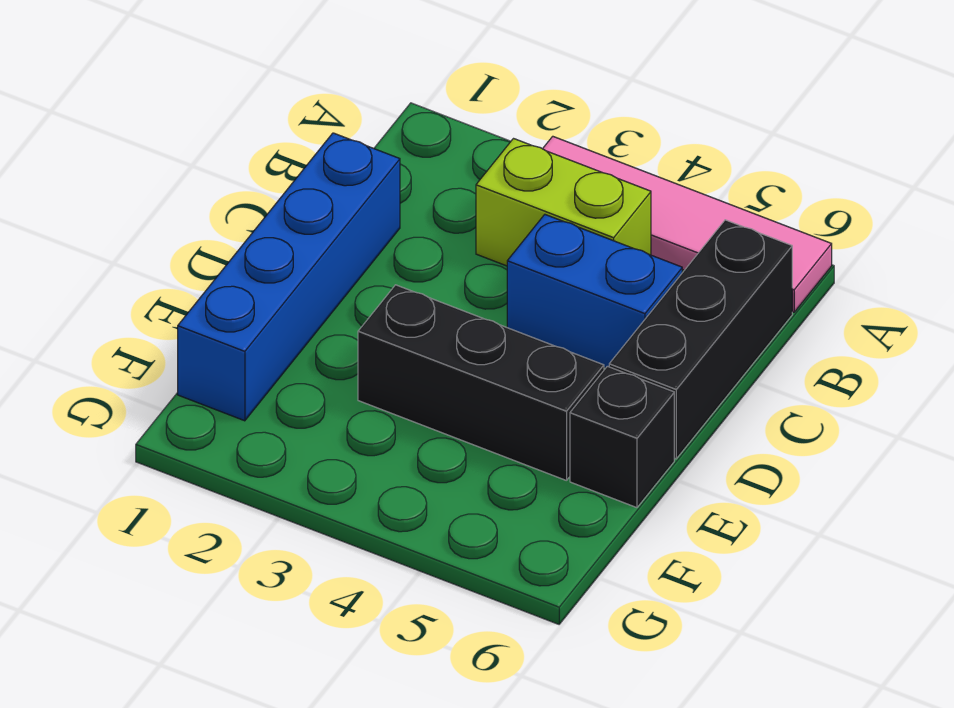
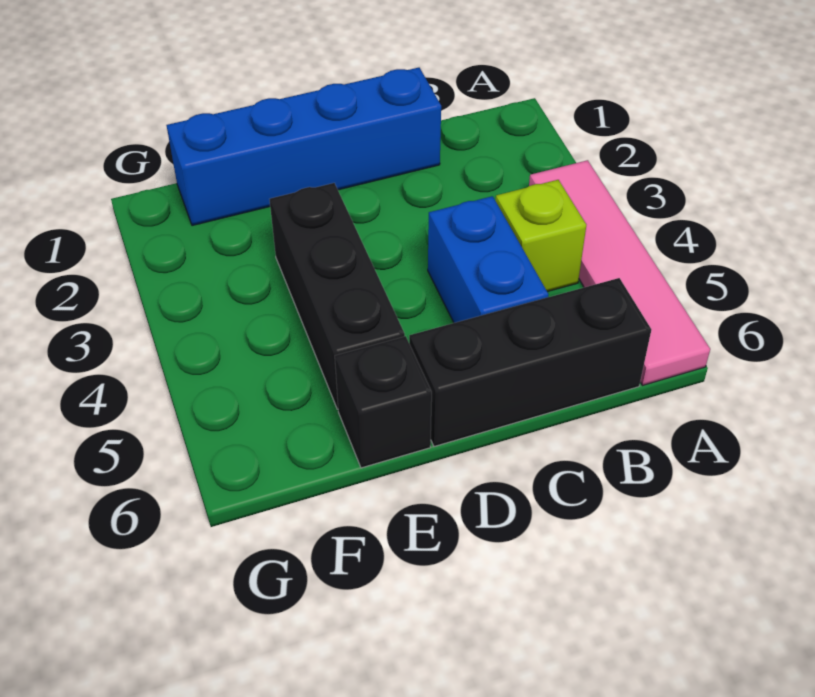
lime 1x2 brick [476,139,651,266] -> lime 1x1 brick [496,180,586,292]

